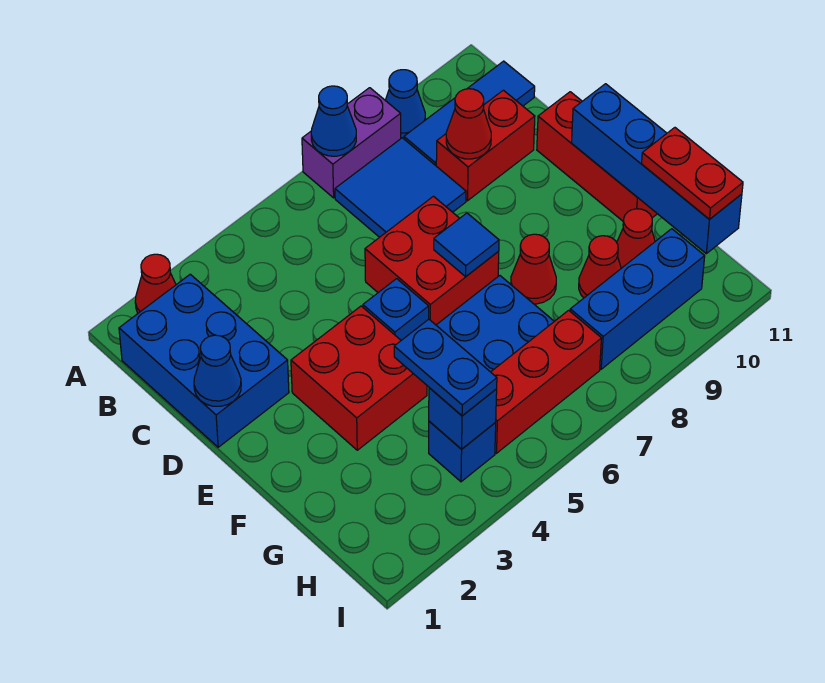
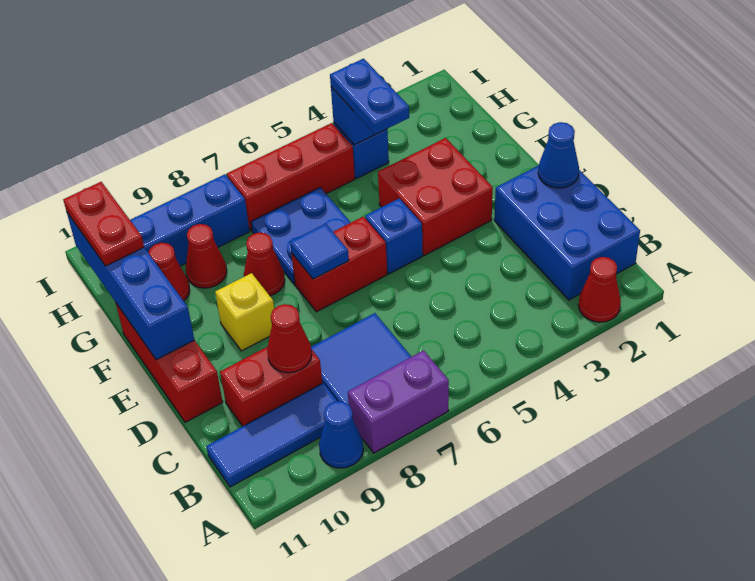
blue 1x1 cone [311,86,356,156] -> none
red 2x2 brick [365,196,499,325] -> red 1x2 brick [291,217,387,312]
none -> yellow 1x1 brick [215,273,274,351]

